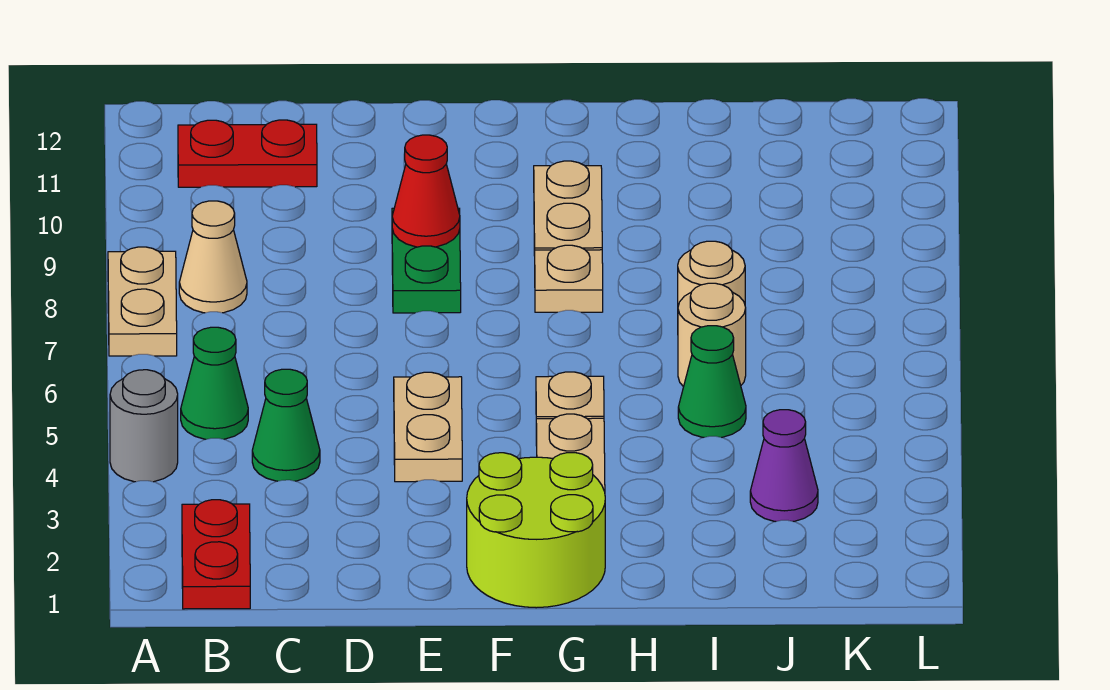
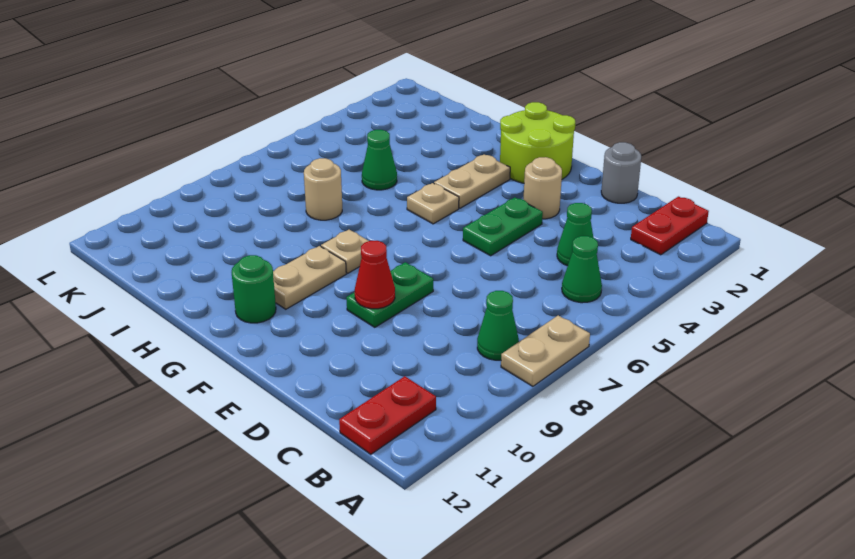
grey 1x1 round brick [110,370,178,482] -> grey 1x1 round brick moved to [601,142,641,203]
tan 1x1 cone [179,201,247,313] -> green 1x1 cone [477,291,519,360]
red 1x2 plate [178,120,317,187] -> red 1x2 plate turned to [339,376,436,454]
tan 1x2 plate [394,372,462,482] -> green 1x2 plate [463,197,543,256]
none -> green 1x1 round brick [232,255,276,323]
tan 1x1 round brick [678,283,746,387] -> tan 1x1 round brick moved to [523,157,562,219]
purple 1x1 cone [750,410,818,522] -> none

